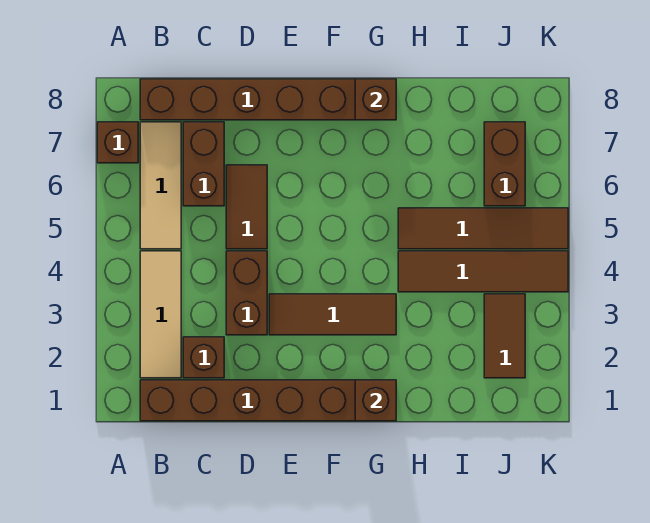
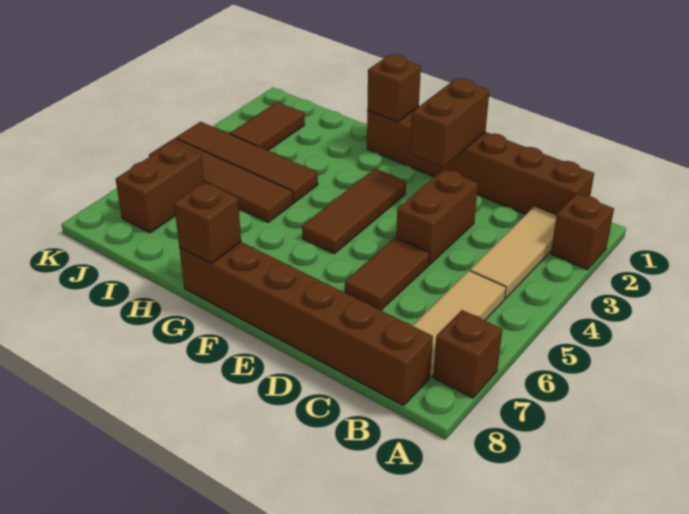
brown 1x1 brick [183,337,224,378] -> brown 1x1 brick moved to [551,194,614,270]
brown 1x2 brick [183,122,224,206] -> brown 1x2 brick moved to [410,78,489,167]
brown 1x3 tile [269,294,396,335] -> brown 1x3 tile turned to [302,169,406,254]

